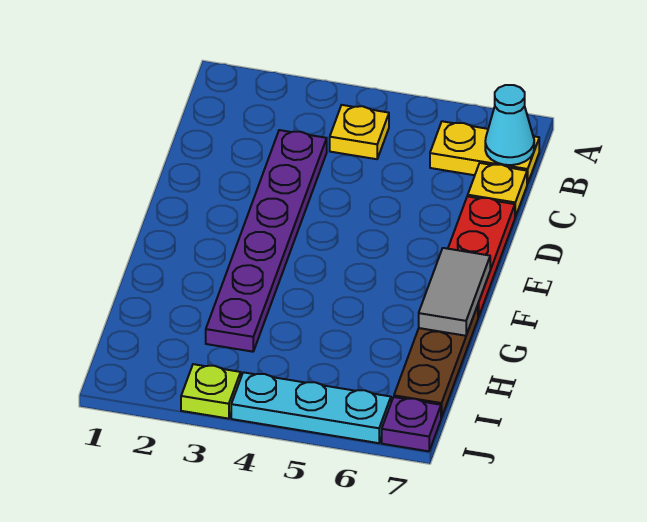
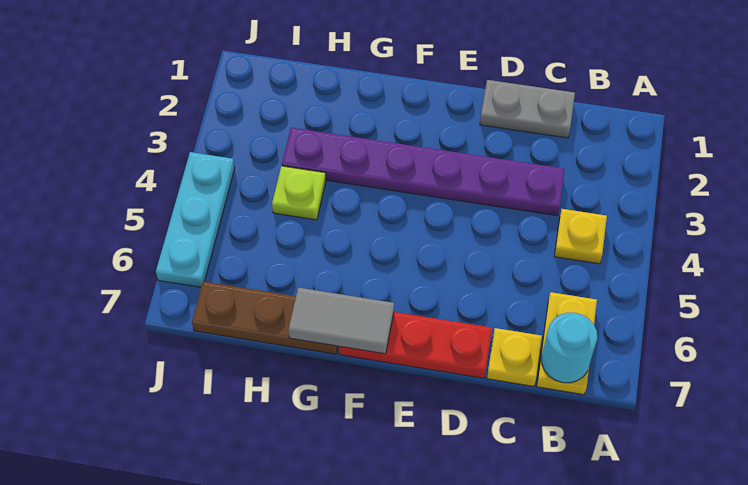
cyan 1x1 cone [485,85,534,165] -> cyan 1x1 round brick [542,313,597,383]
none -> grey 1x2 plate [480,80,575,138]
lime 1x1 plate [181,364,241,419] -> lime 1x1 plate moved to [272,166,326,220]
purple 1x1 plate [382,397,441,451] -> none

